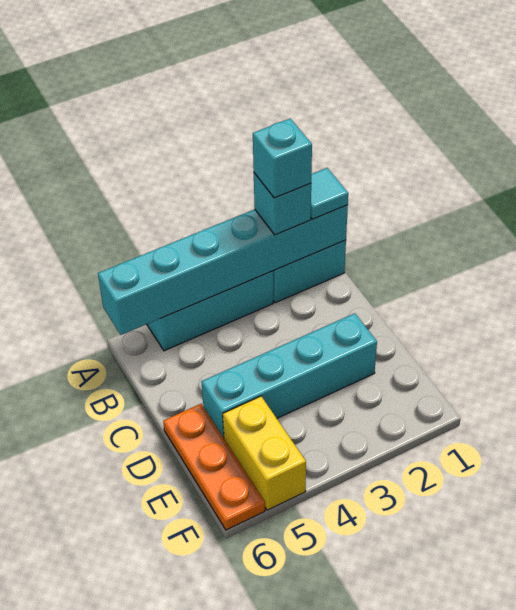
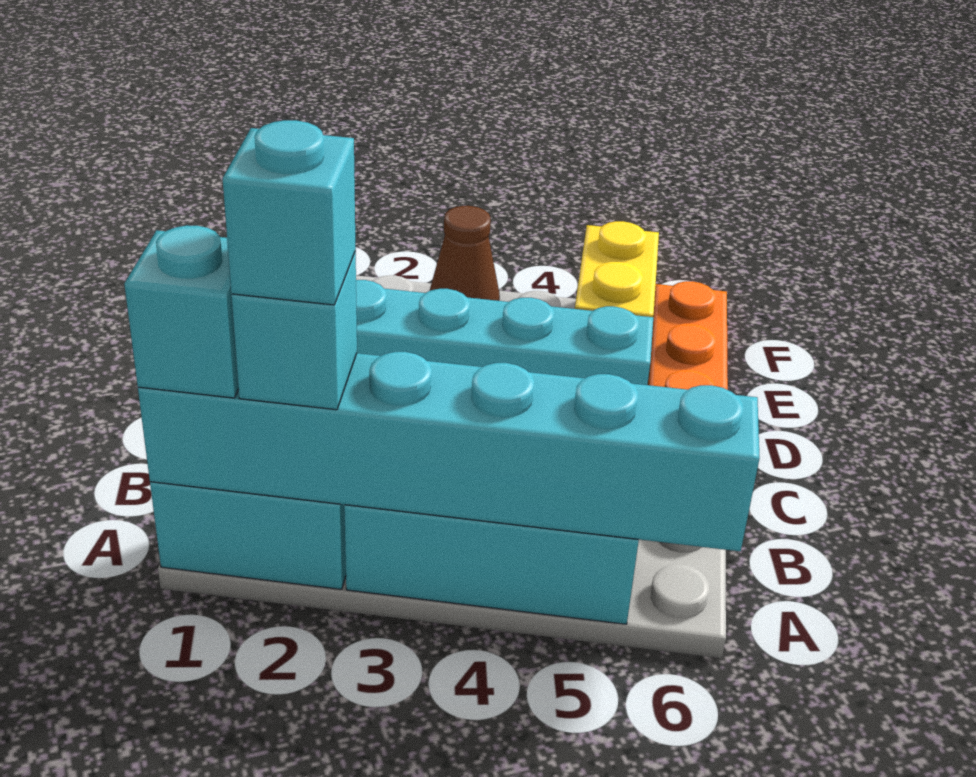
cyan 1x1 tile [311,168,348,219] -> cyan 1x1 brick [124,225,239,398]
none -> brown 1x1 cone [430,206,500,301]

